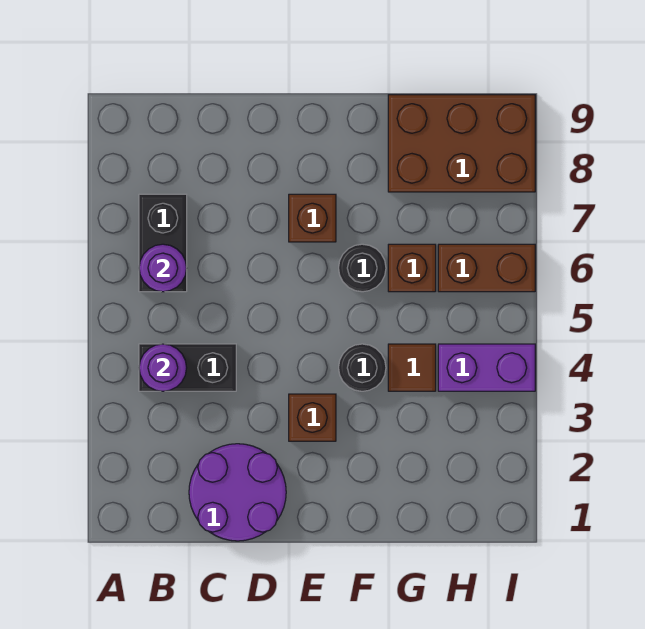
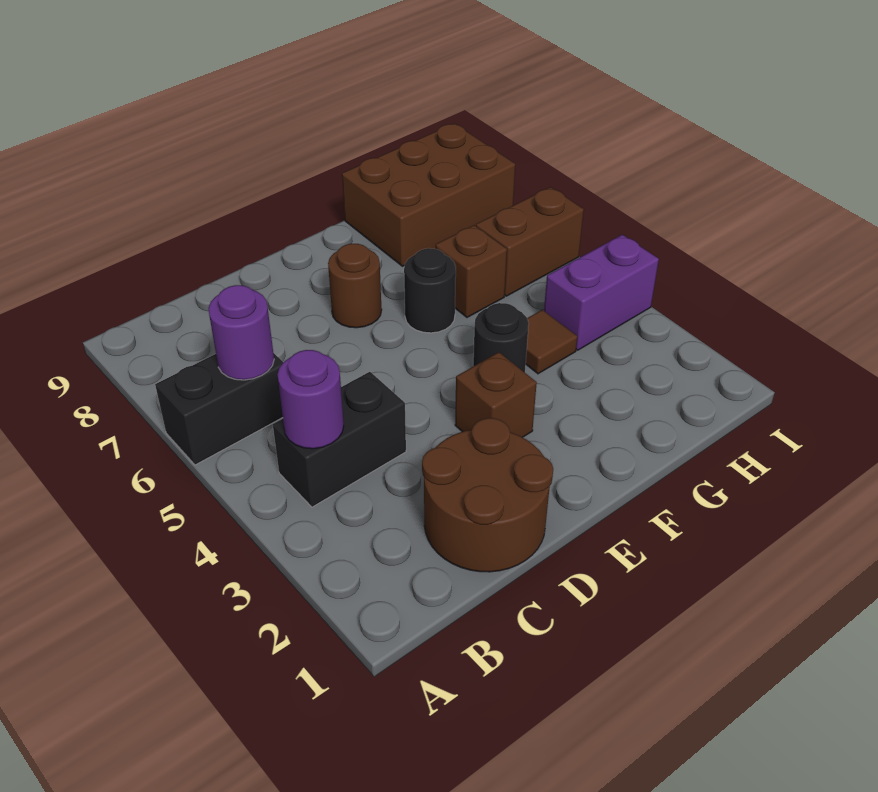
black 1x2 brick [139,194,187,292] -> black 1x2 brick turned to [155,353,283,465]
purple 2x2 round brick [189,444,286,541] -> brown 2x2 round brick [422,418,553,572]
brown 1x1 brick [289,194,336,242] -> brown 1x1 round brick [328,244,382,328]

